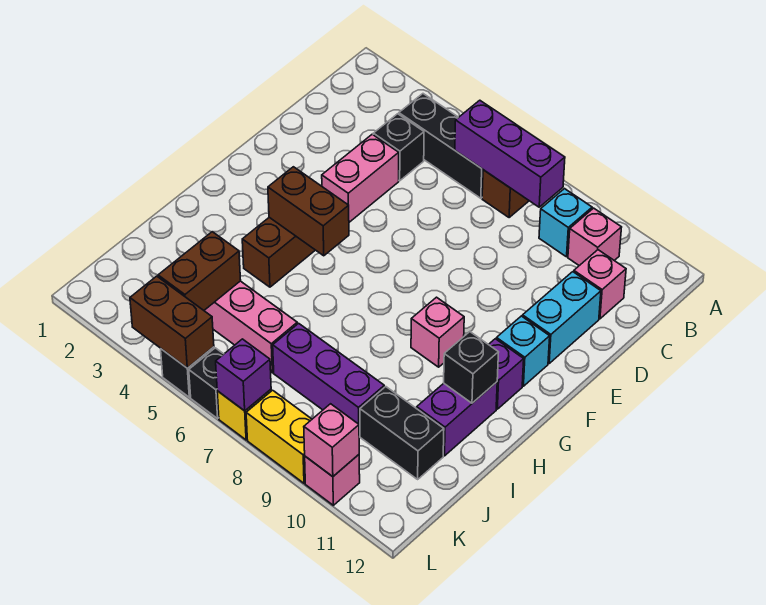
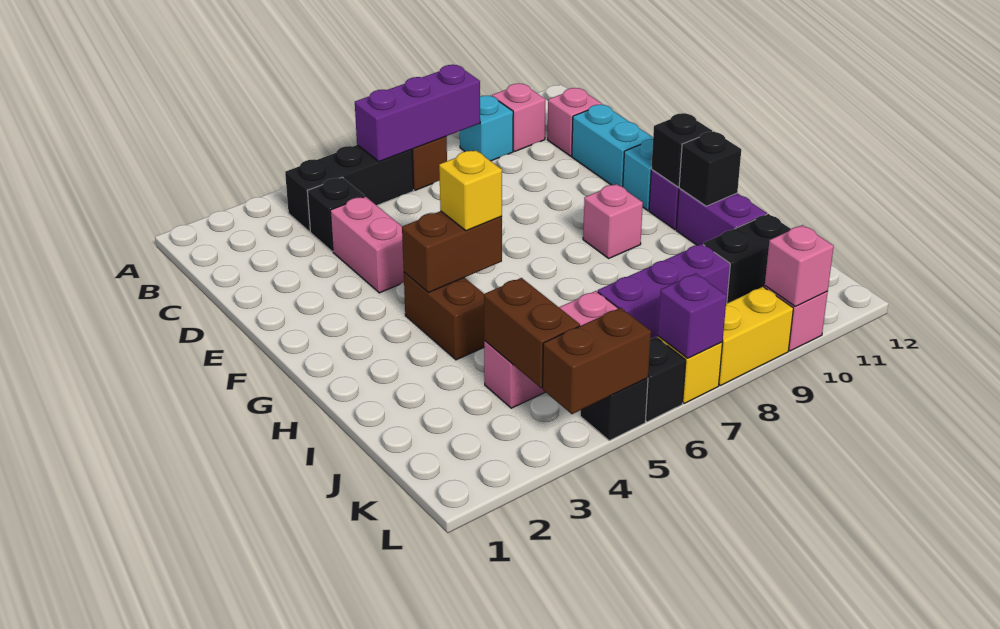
none -> yellow 1x1 brick [439,150,502,231]
none -> black 1x1 brick [651,113,712,187]

